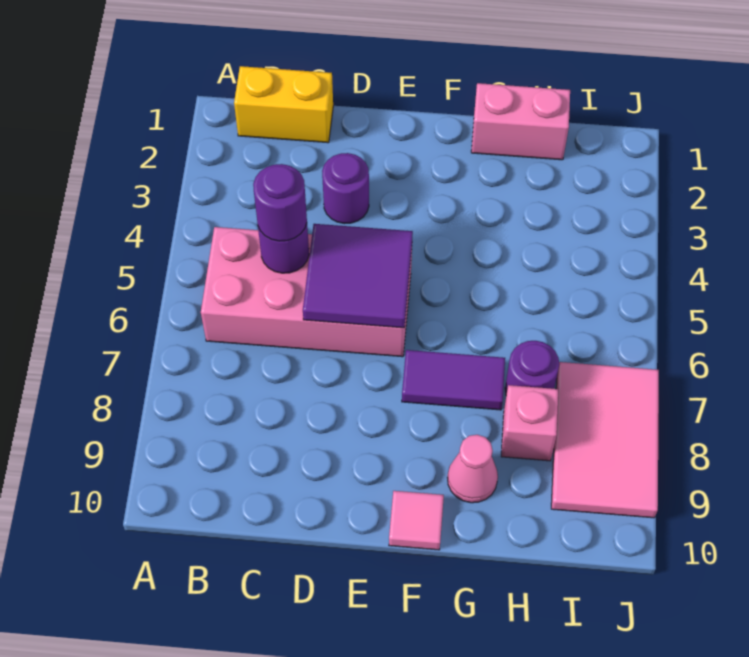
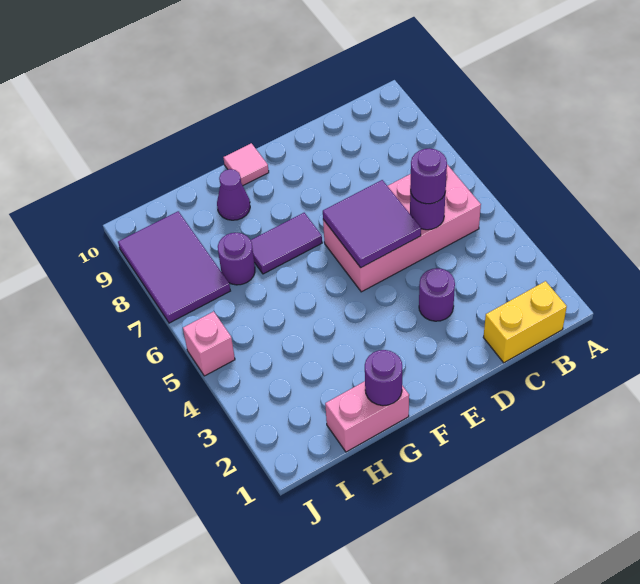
none -> purple 1x1 round brick [365,350,402,406]
pink 1x1 cone [447,435,498,503] -> purple 1x1 cone [217,169,250,220]
pink 1x1 brick [501,385,558,461] -> pink 1x1 brick moved to [183,311,235,376]
pink 2x3 tile [551,362,659,518] -> purple 2x3 tile [118,211,230,323]

